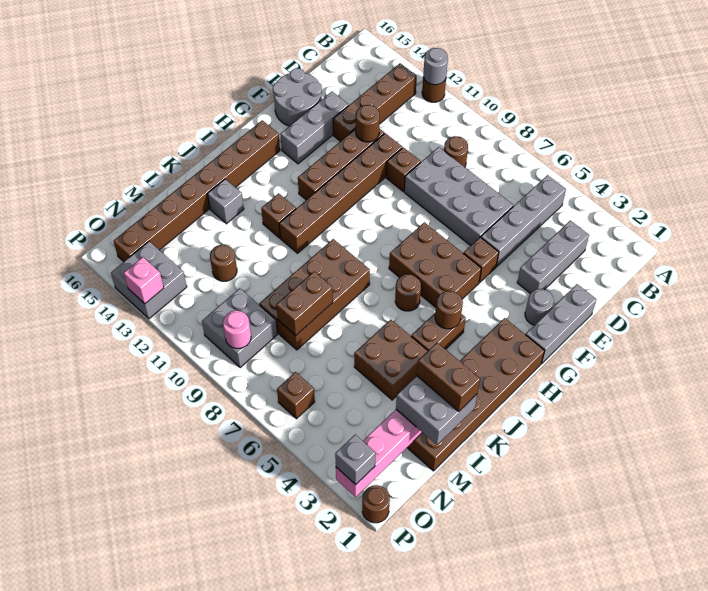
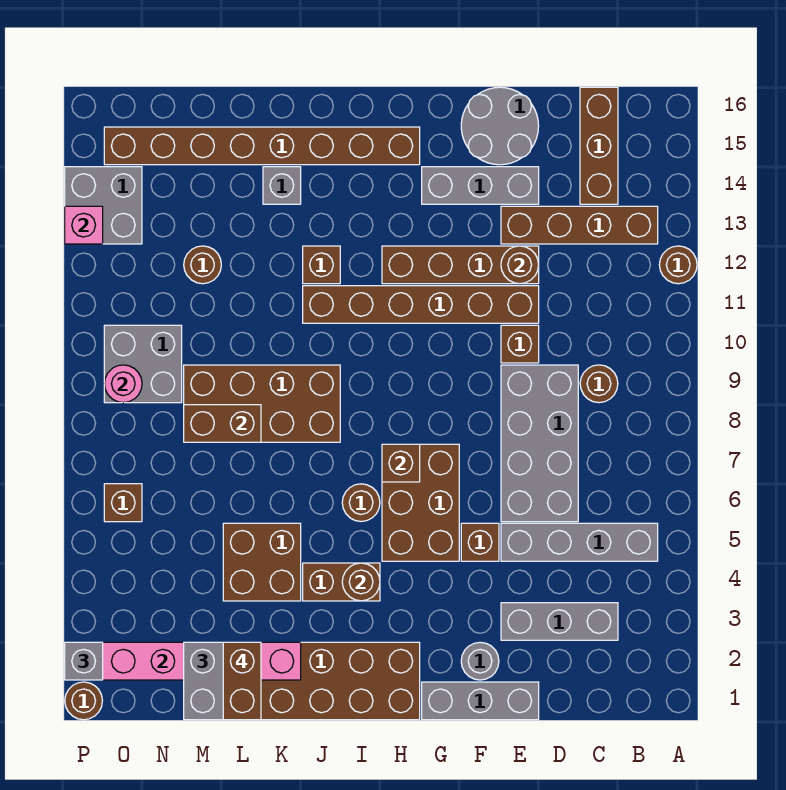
grey 1x1 round brick [423,48,448,85] -> none
none -> brown 1x3 brick [580,87,618,204]
none -> brown 1x1 brick [382,444,420,482]

